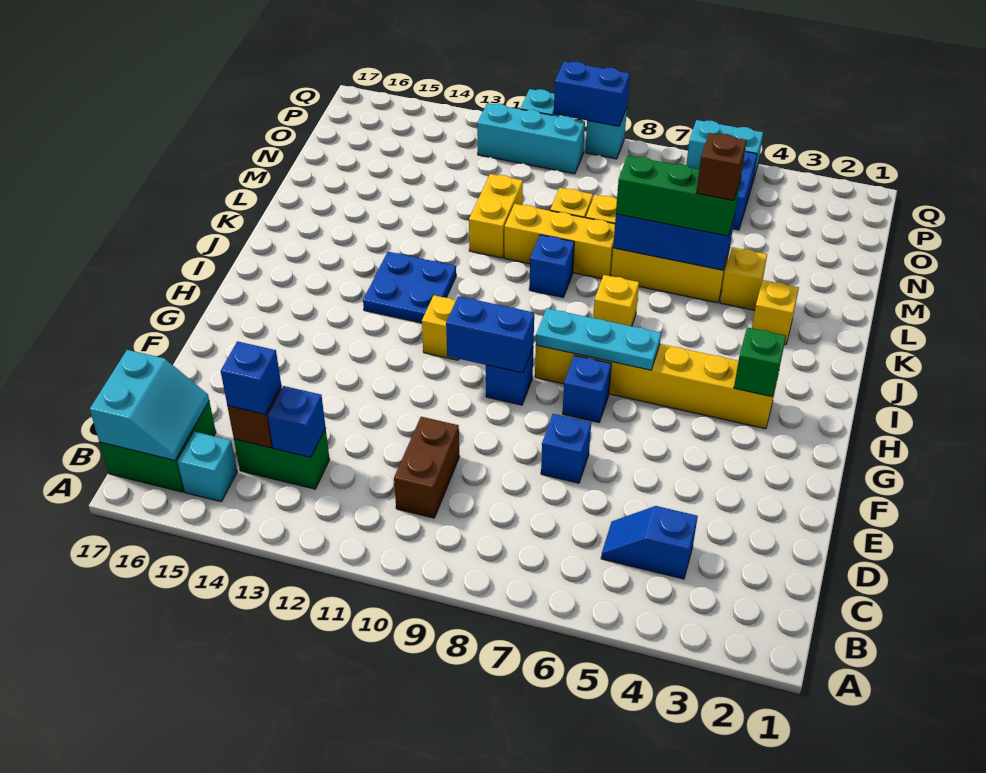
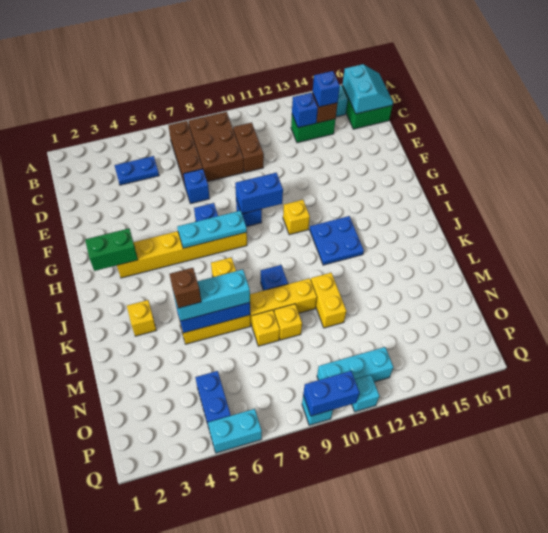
none -> brown 1x3 brick [168,121,203,185]
none -> brown 2x3 brick [188,112,244,182]
cyan 2x2 slope [90,350,209,460] -> cyan 2x2 slope turned to [343,64,393,114]
blue 1x2 slope [601,506,698,579] -> blue 1x2 plate [115,156,159,185]
green 1x1 brick [734,327,786,397] -> green 1x2 brick [85,229,138,271]
yellow 1x1 brick [720,247,767,310] -> none
green 1x3 brick [616,156,740,236] -> cyan 1x3 brick [173,269,250,321]

